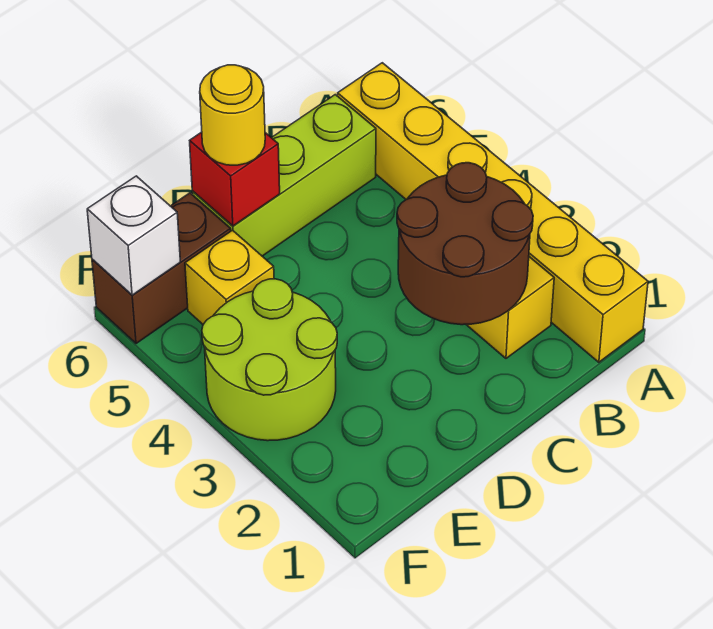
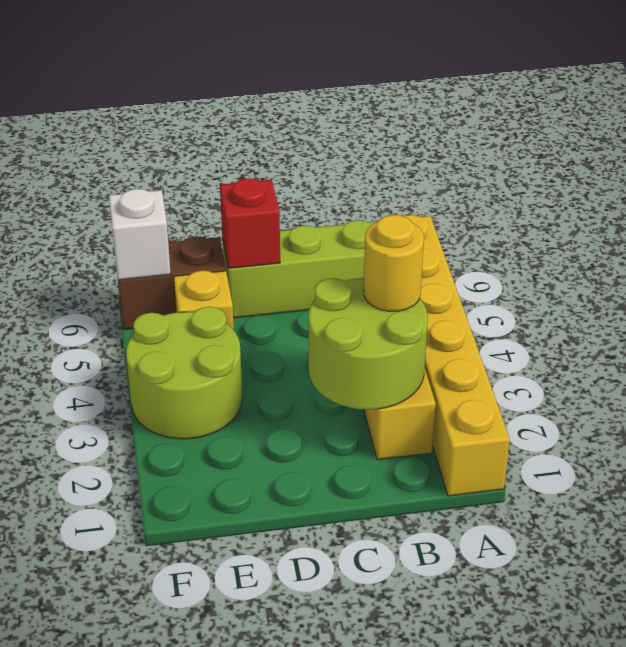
brown 2x2 round brick [397,163,533,325] -> lime 2x2 round brick [309,278,428,410]
yellow 1x1 round brick [200,65,265,165] -> yellow 1x1 round brick moved to [364,215,424,311]

